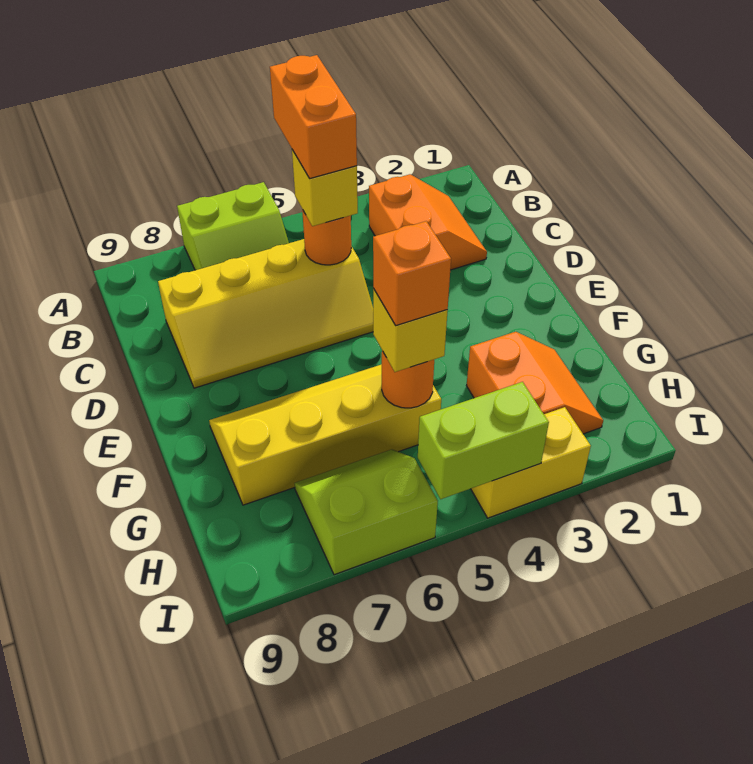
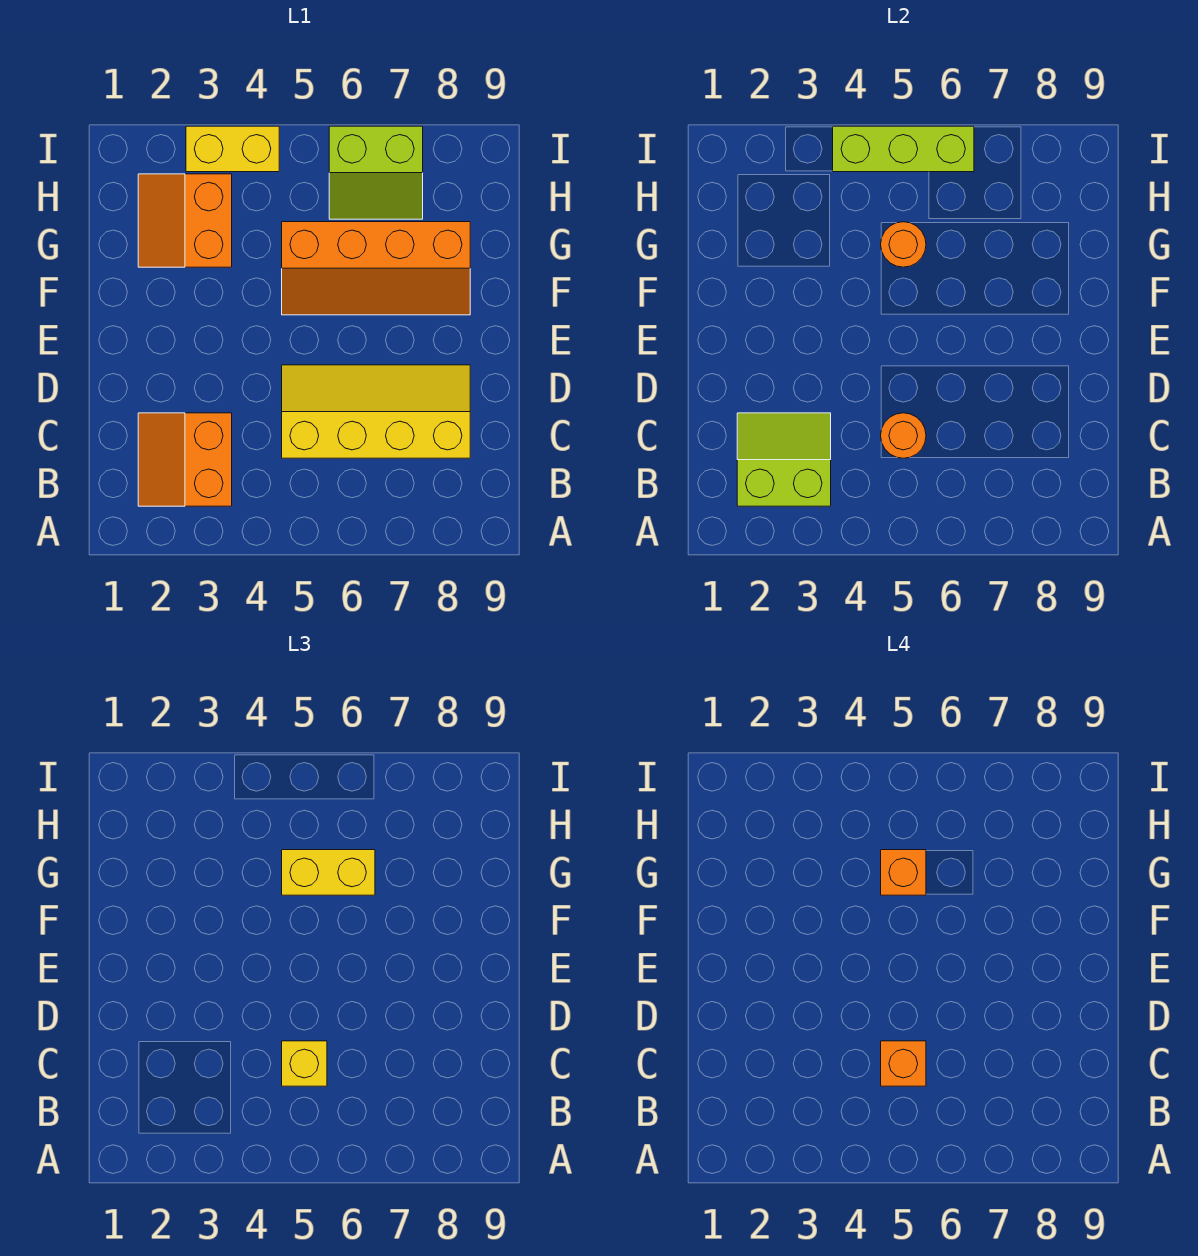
lime 2x2 slope [177,182,289,270] -> lime 2x2 slope moved to [737,413,831,506]
orange 1x2 brick [270,55,357,178] -> orange 1x1 brick [881,1041,926,1086]
yellow 2x4 slope [209,364,441,505] -> orange 2x4 slope [282,222,470,315]
yellow 1x1 brick [373,288,448,372] -> yellow 1x2 brick [282,850,375,895]
lime 1x2 brick [418,382,549,499] -> lime 1x3 brick [833,126,974,172]

